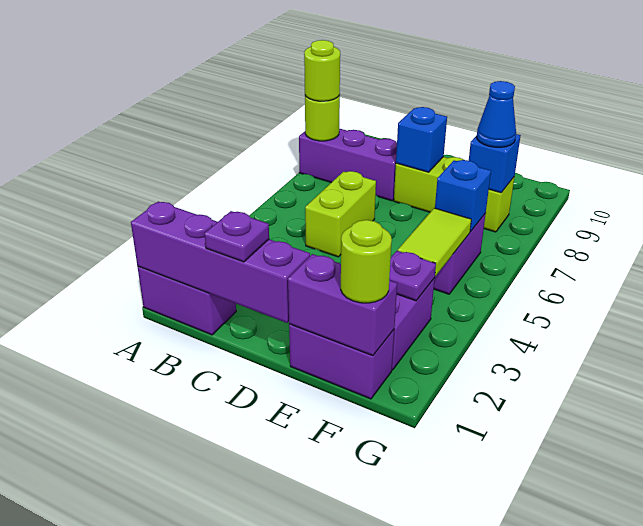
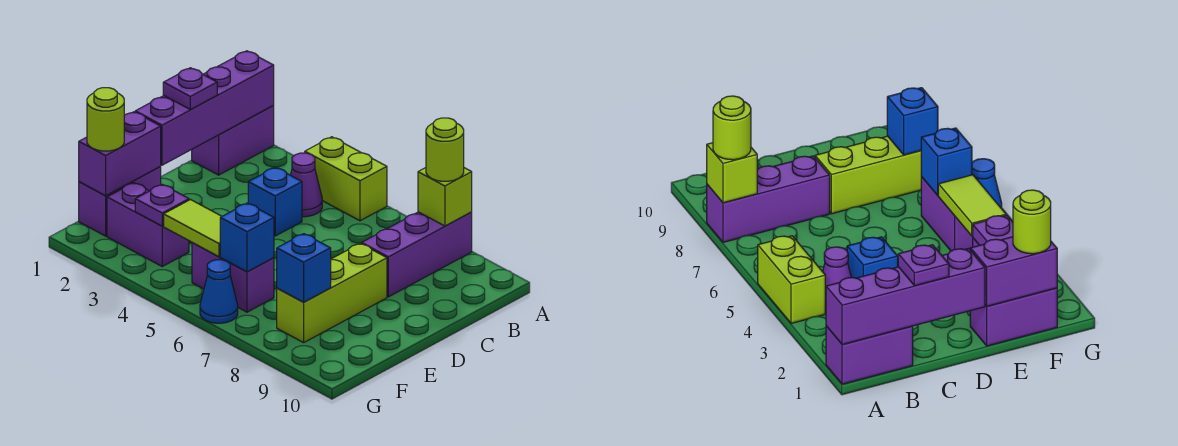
lime 1x1 round brick [305,96,340,141] -> lime 1x1 brick [418,168,472,226]
none -> purple 1x1 cone [291,153,322,217]
lime 1x2 brick [305,171,376,257] -> lime 1x2 brick moved to [305,137,387,221]
blue 1x1 brick [396,107,447,172] -> blue 1x1 brick moved to [248,167,302,236]
blue 1x1 cone [477,81,516,147] -> blue 1x1 cone moved to [200,260,238,323]

